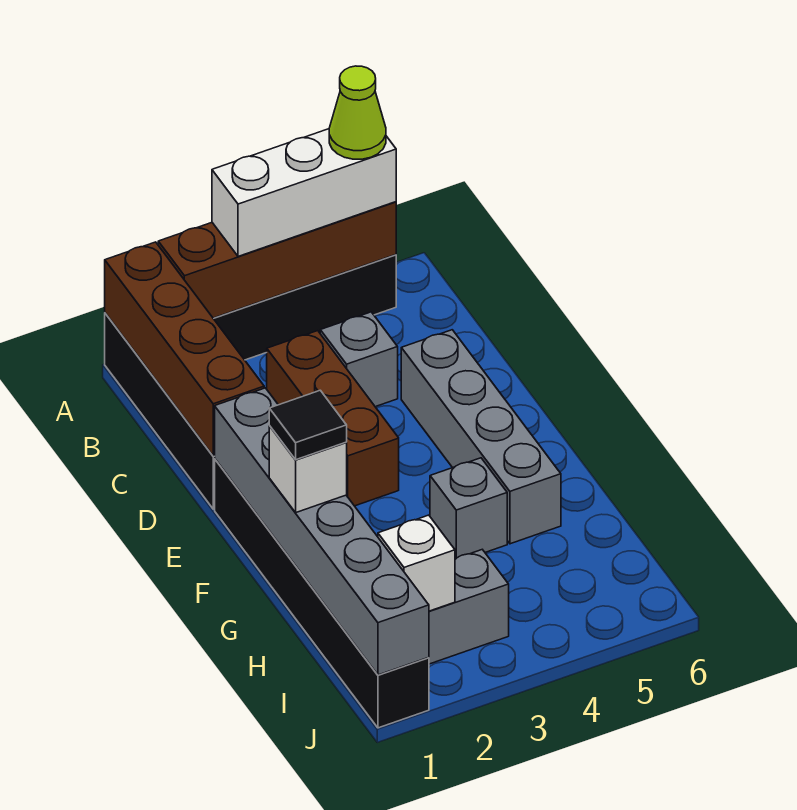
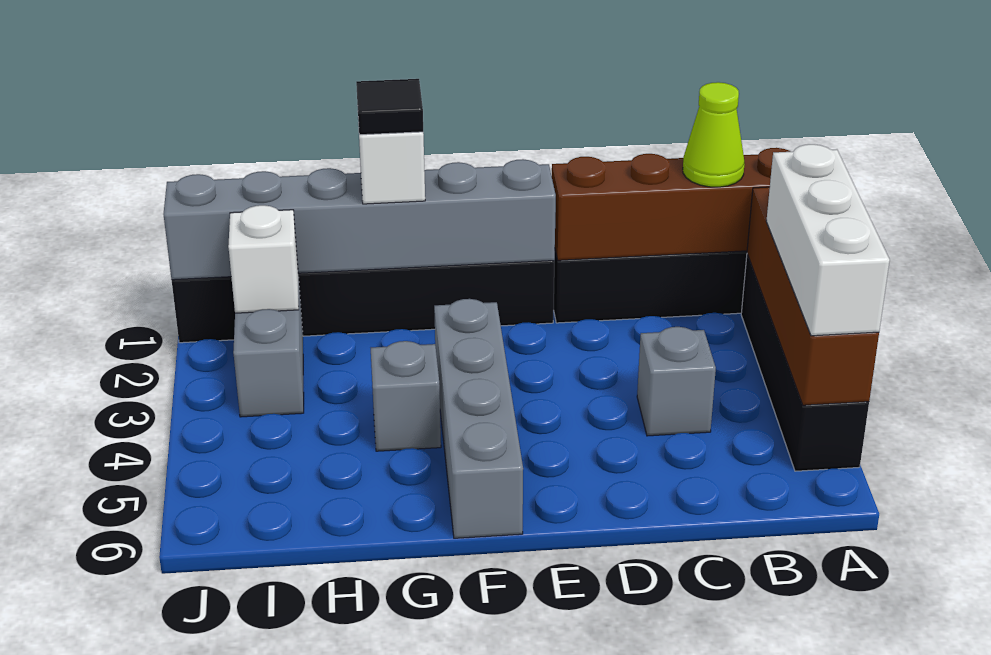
lime 1x1 cone [329,66,386,159] -> lime 1x1 cone moved to [683,82,745,187]
brown 1x3 brick [267,331,399,506] -> none
grey 1x4 brick [401,330,561,544] -> grey 1x4 brick turned to [434,299,523,538]

